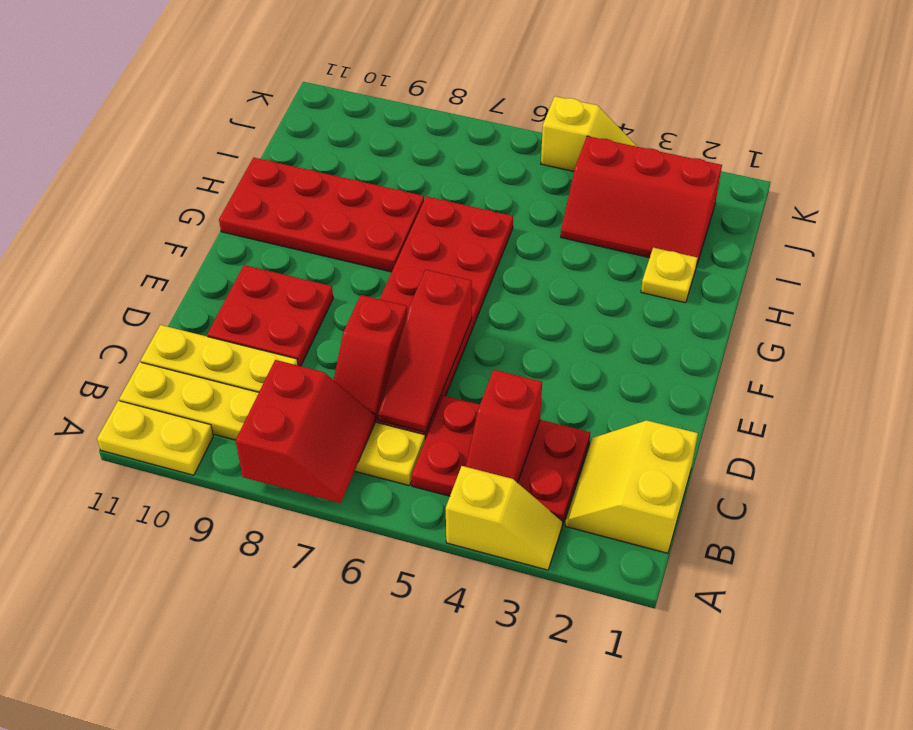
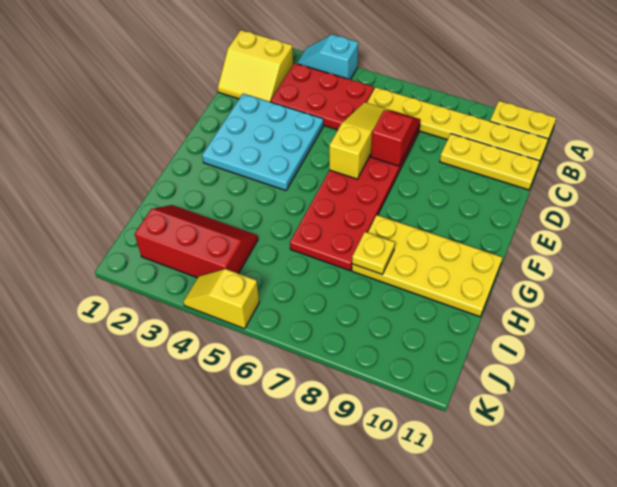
yellow 1x2 slope [446,466,563,570] -> cyan 1x2 slope [297,35,358,80]
red 2x2 slope [236,360,376,503] -> none
yellow 2x2 slope [565,420,698,553] -> yellow 2x2 slope turned to [218,30,293,102]
red 1x2 slope [466,370,542,483] -> none
red 1x3 slope [378,270,472,432] -> yellow 1x3 slope [329,102,391,179]
none -> cyan 3x3 plate [202,94,323,191]
red 2x2 plate [207,265,333,366] -> none
red 2x4 plate [219,157,424,272] -> yellow 2x4 plate [352,215,502,317]
yellow 1x1 plate [641,248,698,303] -> yellow 1x1 plate moved to [352,232,395,274]

